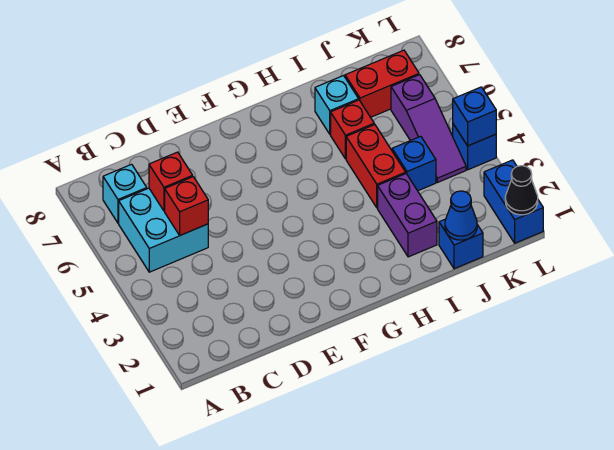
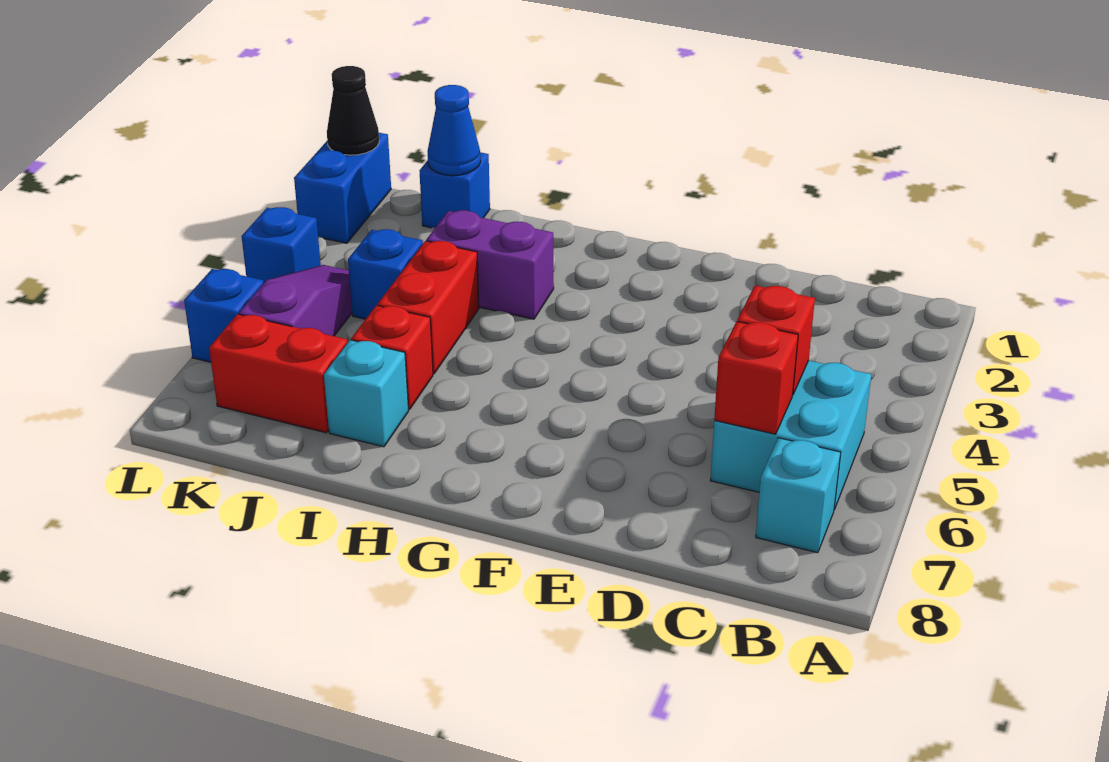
purple 1x2 brick [378,174,437,257] -> purple 1x2 brick turned to [426,210,554,319]
blue 1x1 brick [453,87,496,146] -> blue 1x1 brick moved to [184,269,263,362]

